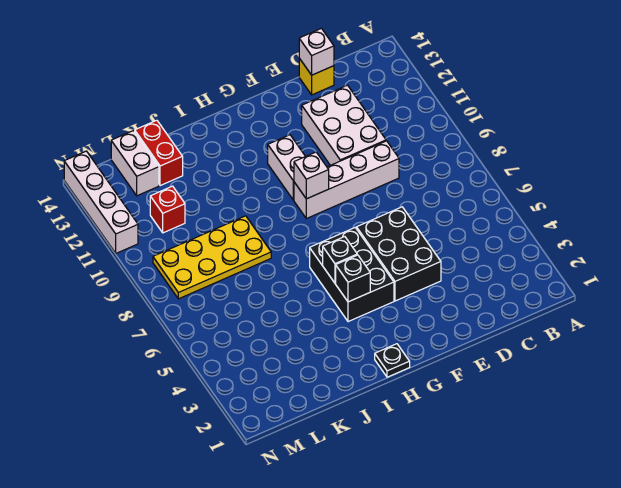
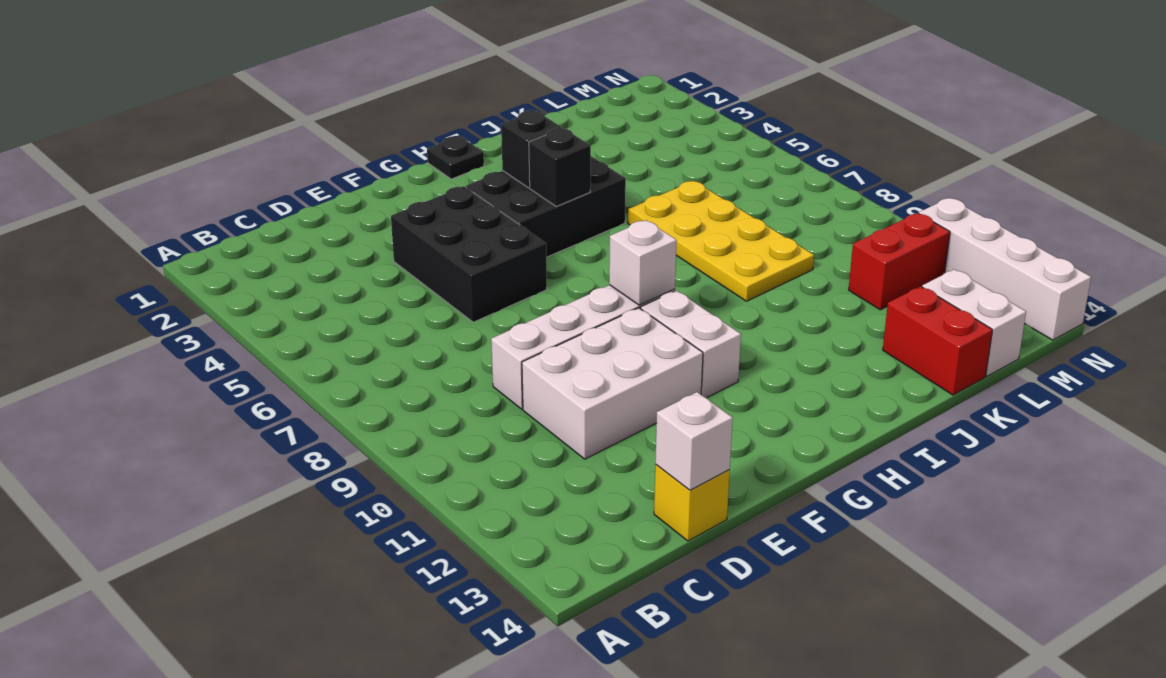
white 2x3 brick [302,85,386,165] -> white 2x3 brick turned to [522,308,703,459]
black 2x3 brick [310,228,394,322] -> black 2x3 brick turned to [466,156,626,257]
yellow 2x4 plate [153,216,271,299] -> yellow 2x4 plate turned to [628,181,814,301]
red 1x1 brick [150,186,185,233] -> red 1x2 brick [849,213,950,310]

